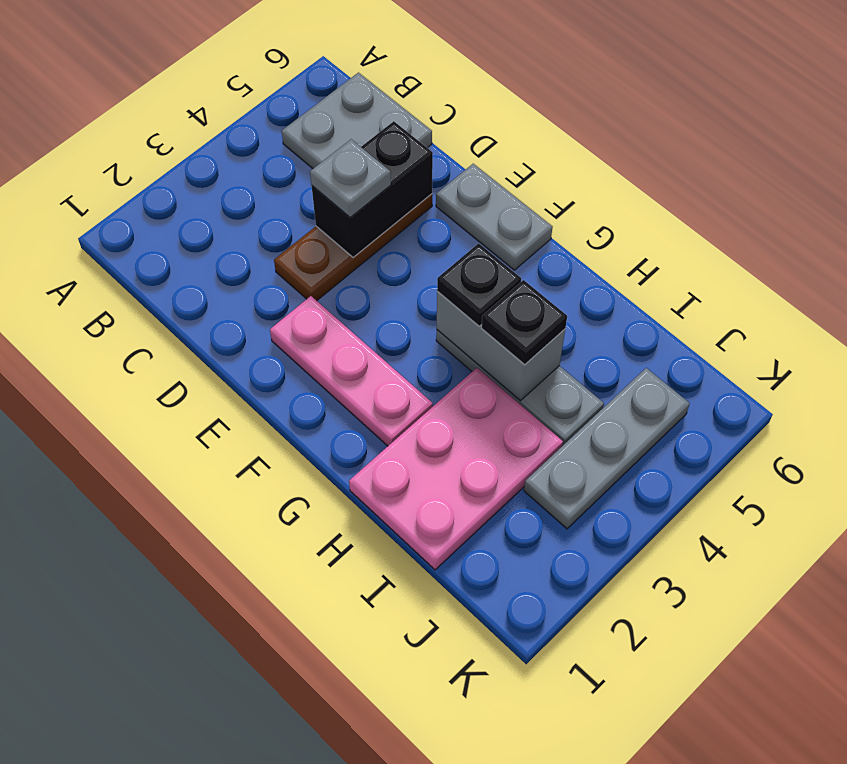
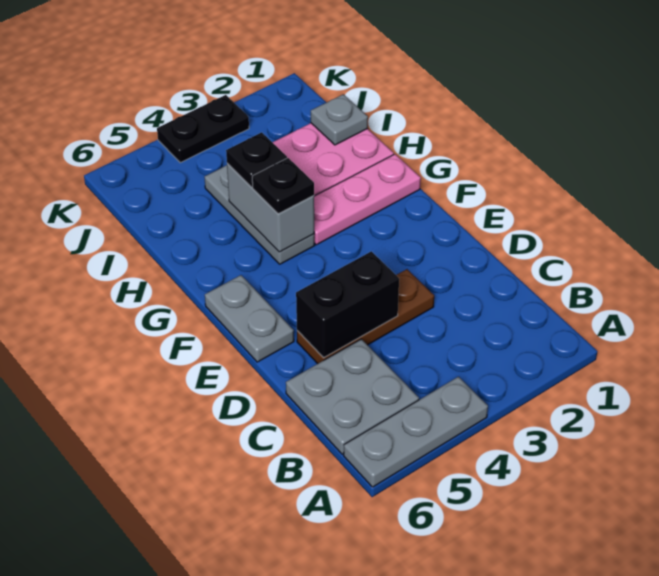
grey 1x1 plate [310,139,391,218] -> grey 1x1 plate moved to [311,94,368,145]
pink 1x3 plate [270,296,433,446] -> pink 1x3 plate turned to [314,154,421,245]
grey 1x3 plate [524,368,690,529] -> grey 1x3 plate moved to [344,377,488,487]
none -> black 1x2 plate [157,95,249,163]

